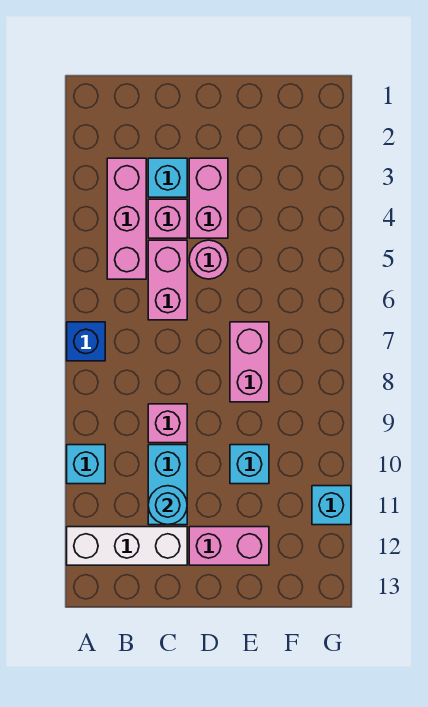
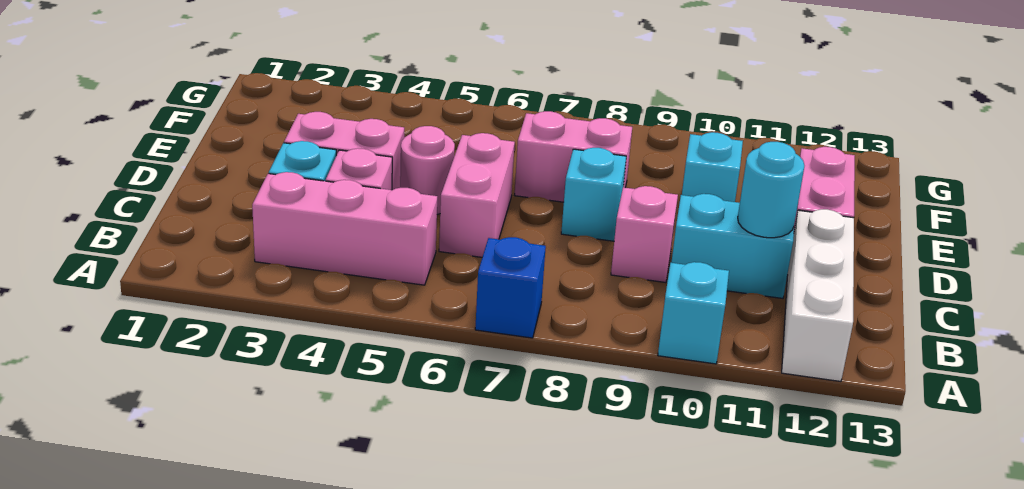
pink 1x2 brick [148,240,187,320] -> pink 1x2 brick turned to [439,133,515,257]
cyan 1x1 brick [312,486,351,525] -> cyan 1x1 brick moved to [561,148,626,241]

